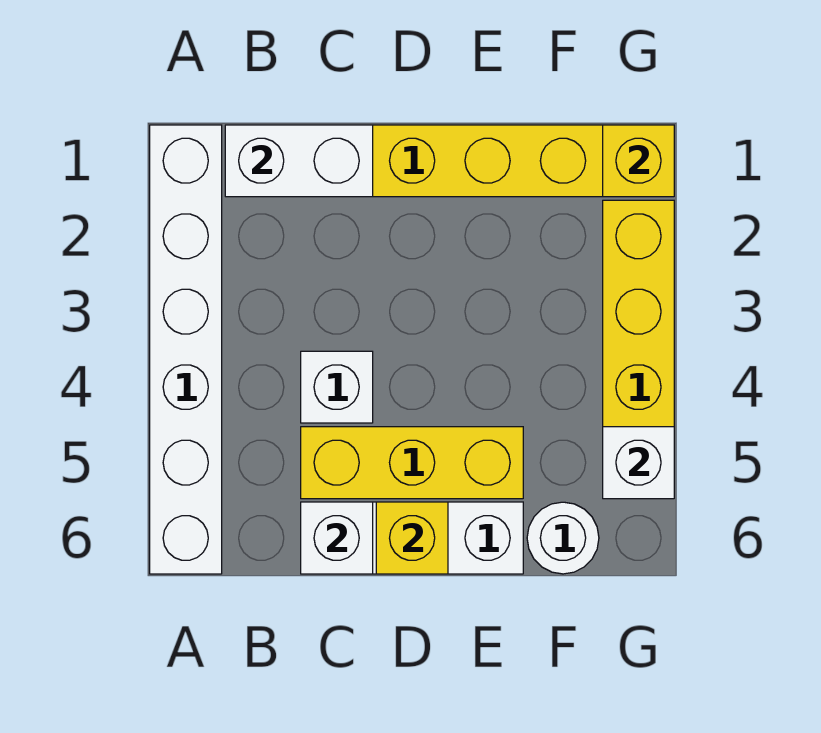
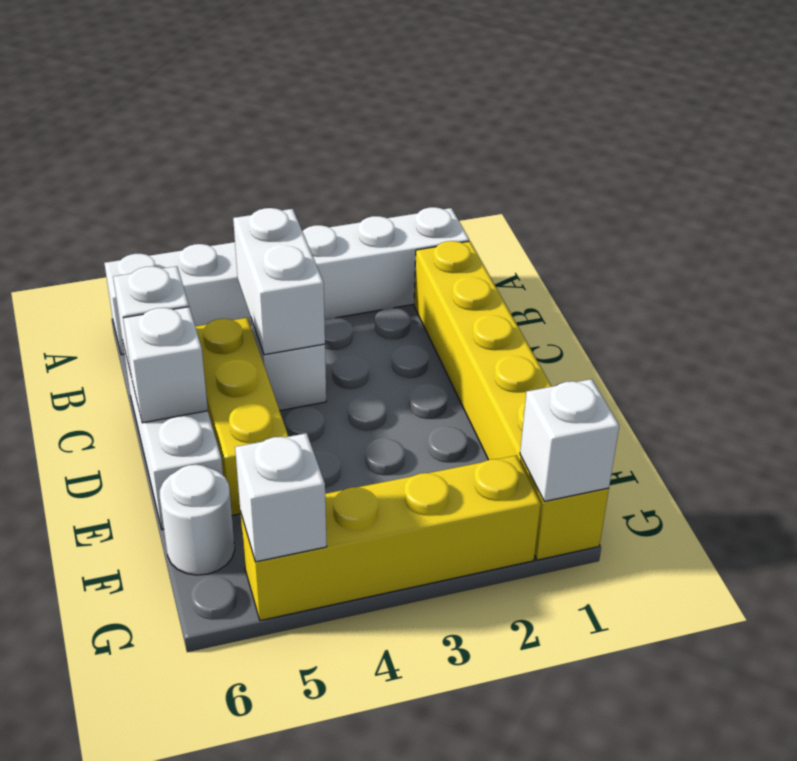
white 1x2 brick [225,125,373,197] -> white 1x2 brick moved to [233,208,325,355]
yellow 1x1 brick [376,502,448,574] -> white 1x1 brick [123,307,208,423]
yellow 1x1 brick [603,125,674,197] -> white 1x1 brick [520,379,619,501]

